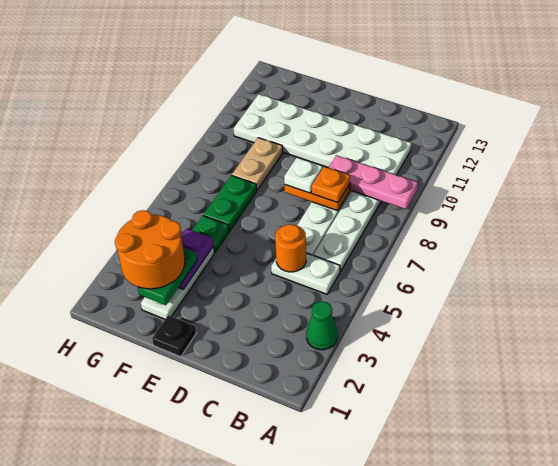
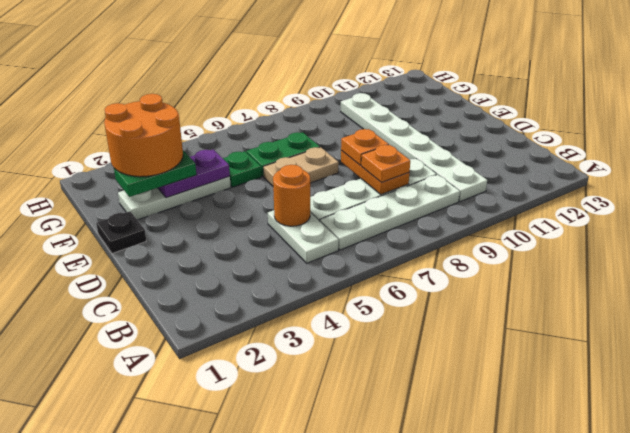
green 1x1 cone [306,301,338,350] -> none
pink 1x3 plate [328,155,418,209] -> none
white 2x6 plate [234,94,411,175] -> white 1x6 plate [341,93,487,202]
white 1x1 plate [284,157,323,193] -> orange 1x1 plate [341,129,389,165]
tan 1x2 plate [232,138,283,190] -> tan 1x2 plate moved to [263,147,339,186]

